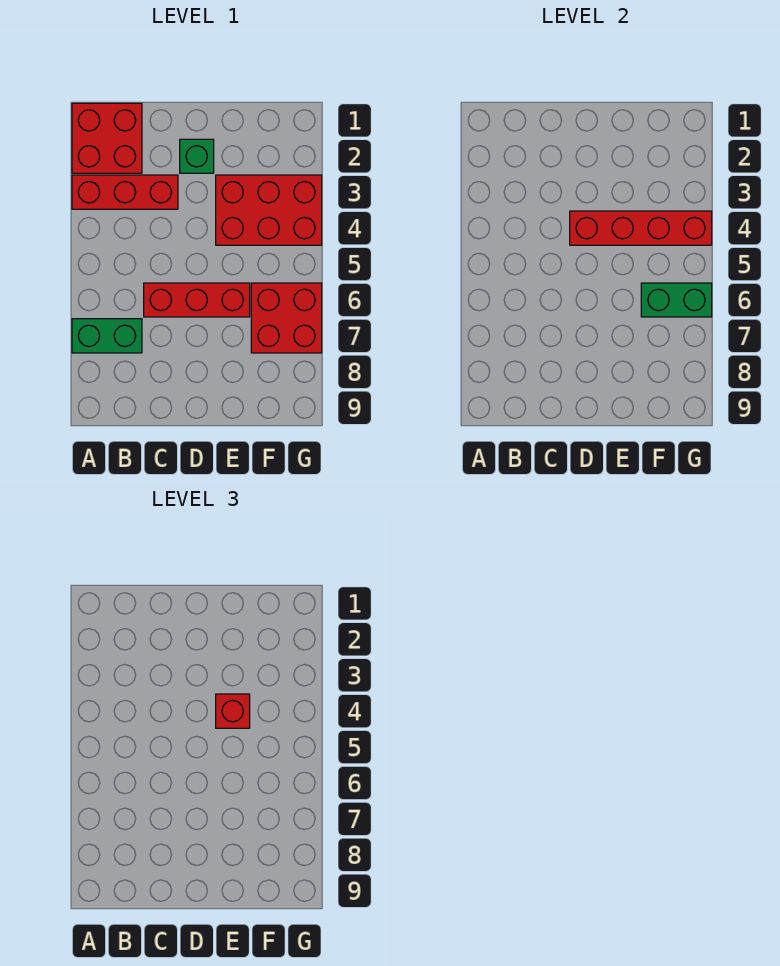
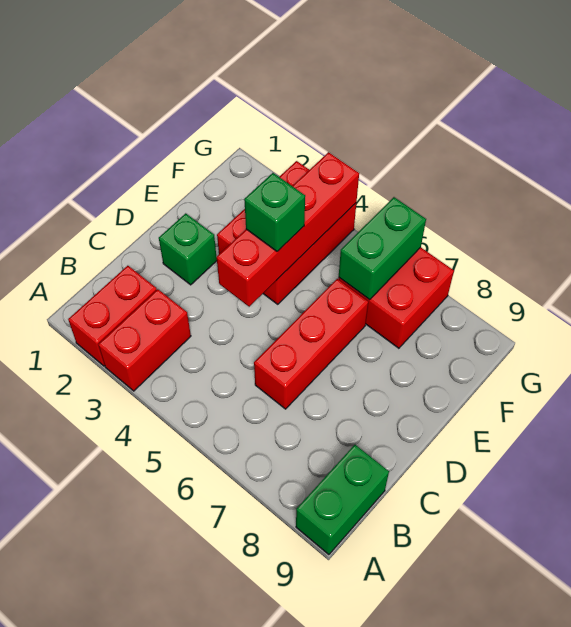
red 2x2 brick [72,103,142,173] -> red 1x2 brick [68,266,157,366]
red 1x3 brick [72,175,178,209] -> red 1x2 brick [98,289,191,391]
green 1x2 brick [72,319,142,353] -> green 1x2 brick moved to [296,445,389,555]
red 1x1 brick [216,694,250,728] -> green 1x1 brick [244,173,305,252]

